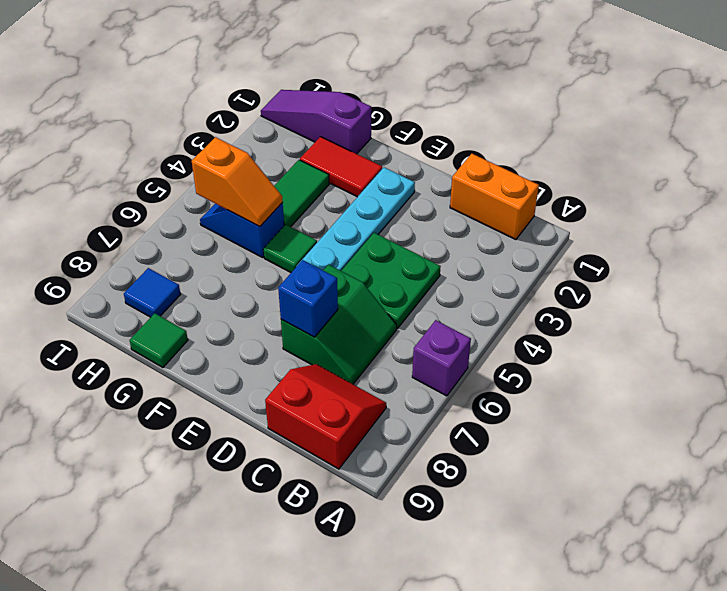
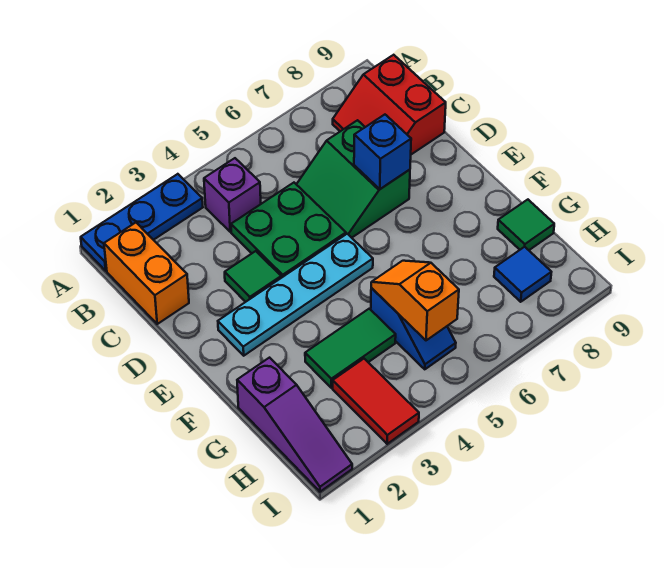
none -> blue 1x3 plate [81,174,203,271]
purple 1x1 brick [412,320,471,396] -> purple 1x1 brick moved to [204,158,261,232]
green 2x2 slope [281,265,397,384] -> green 2x2 slope turned to [296,120,410,238]
red 1x2 tile [300,137,382,197] -> red 1x2 tile moved to [333,359,419,444]
green 1x1 tile [263,225,317,272] -> green 1x1 tile moved to [225,251,281,302]

